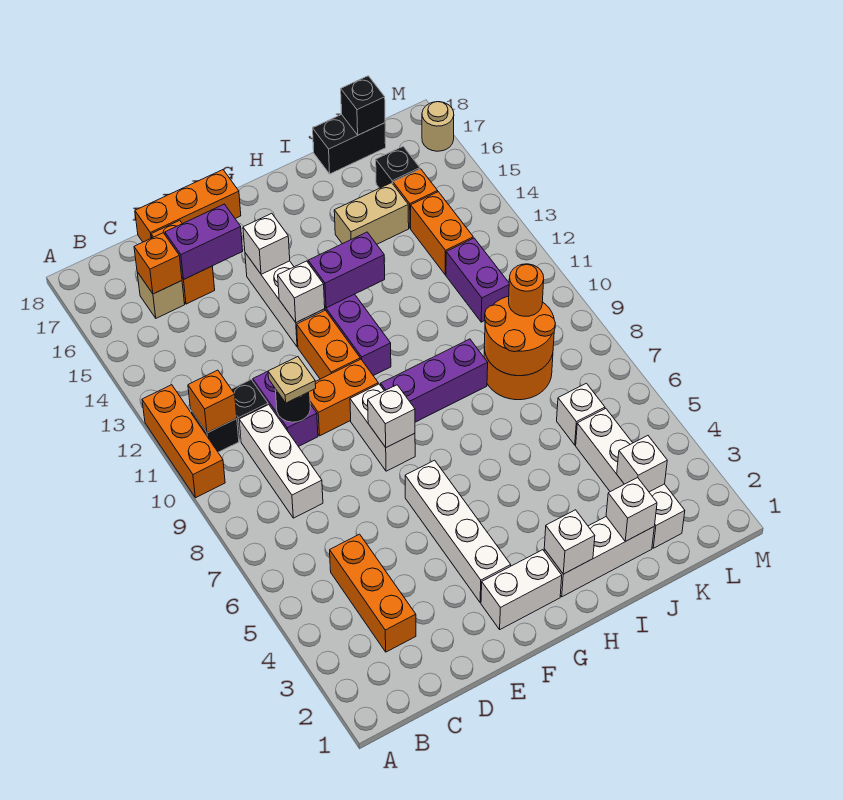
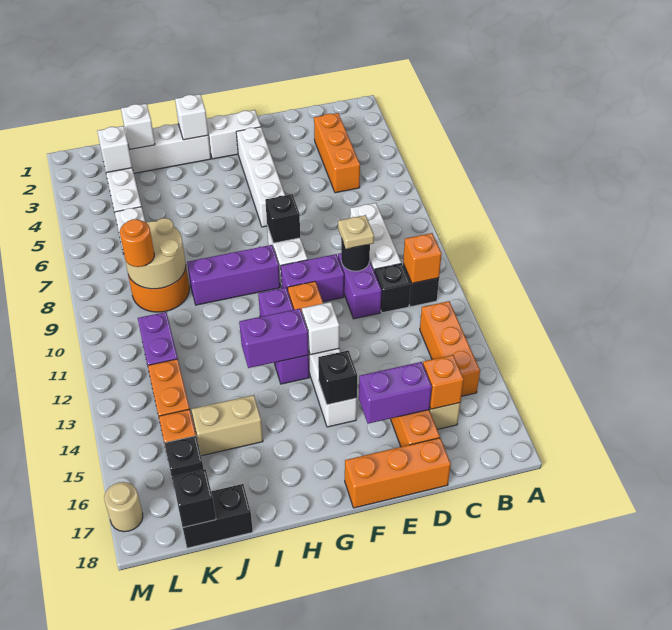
orange 1x3 brick [142,385,225,498] -> orange 1x3 brick moved to [420,301,480,396]
orange 1x2 brick [310,359,378,436] -> purple 1x2 brick [281,254,344,302]
white 1x1 brick [368,385,415,447] -> black 1x1 brick [265,194,300,243]
white 1x1 brick [243,213,290,274] -> black 1x1 brick [318,351,357,405]
orange 2x2 round brick [484,296,555,376] -> tan 2x2 round brick [125,218,186,289]

